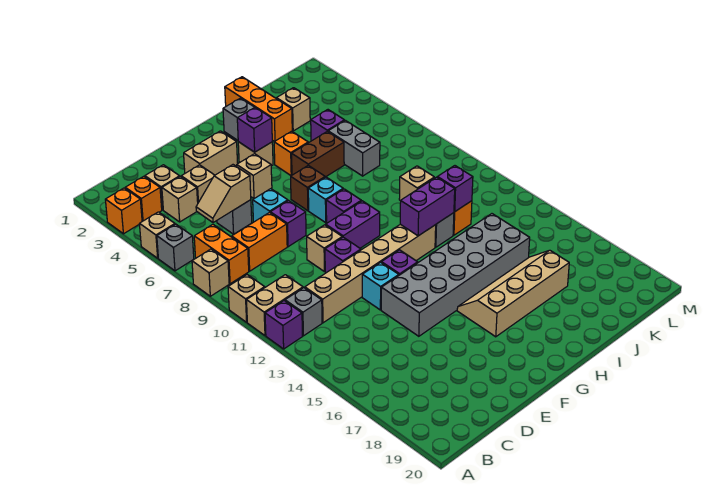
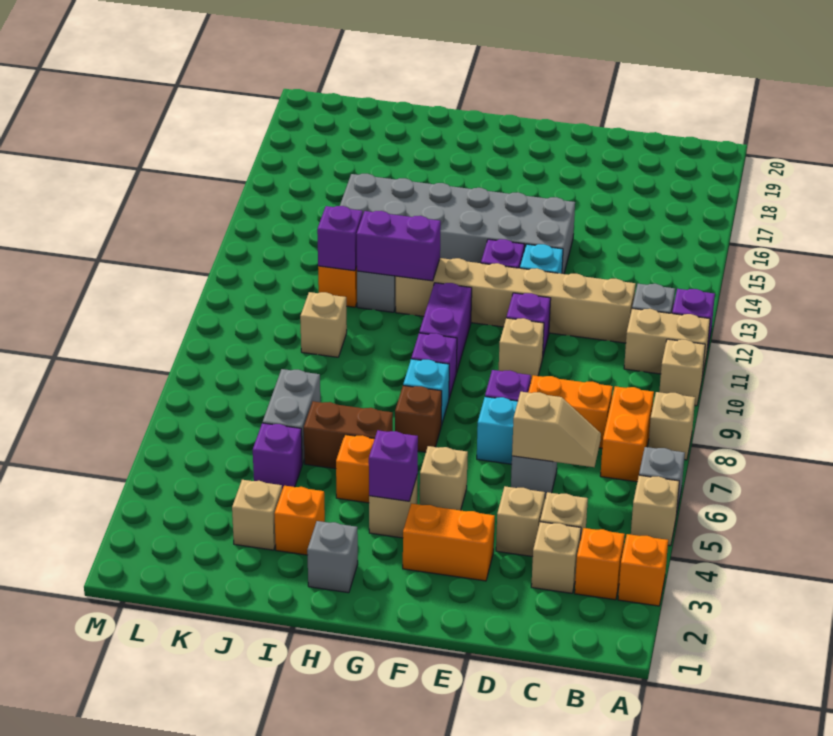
tan 1x2 brick [184,131,238,175] -> orange 1x2 brick [403,504,495,581]
purple 1x2 brick [326,201,380,248] -> purple 1x2 brick turned to [419,283,472,373]
tan 2x4 slope [457,250,569,337] -> none
orange 1x3 brick [225,77,292,142] -> orange 1x1 brick [274,486,325,555]

